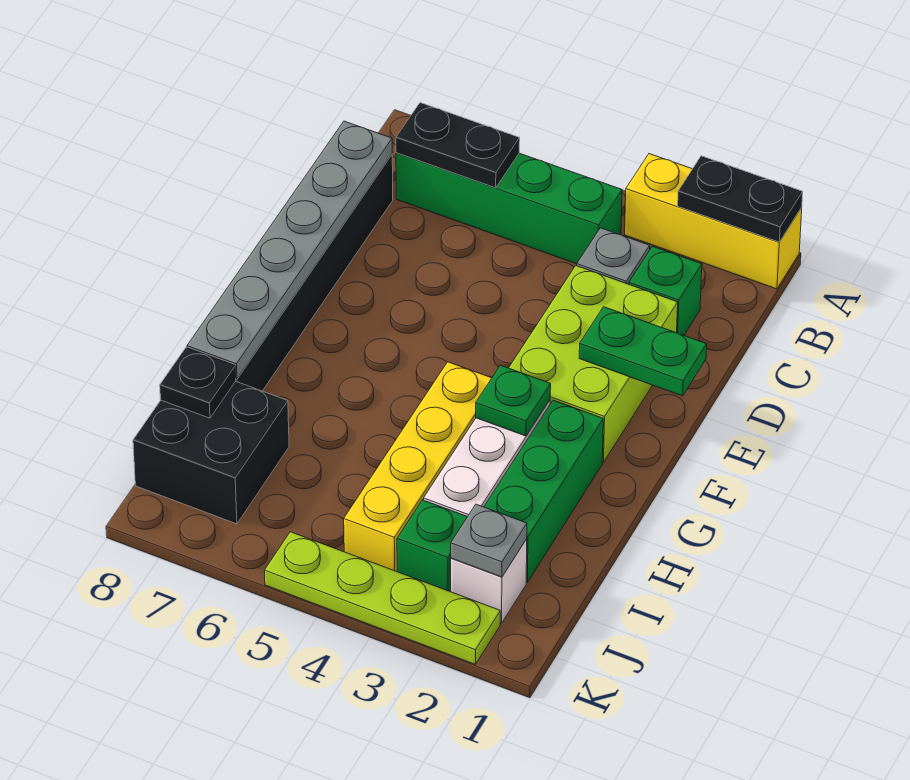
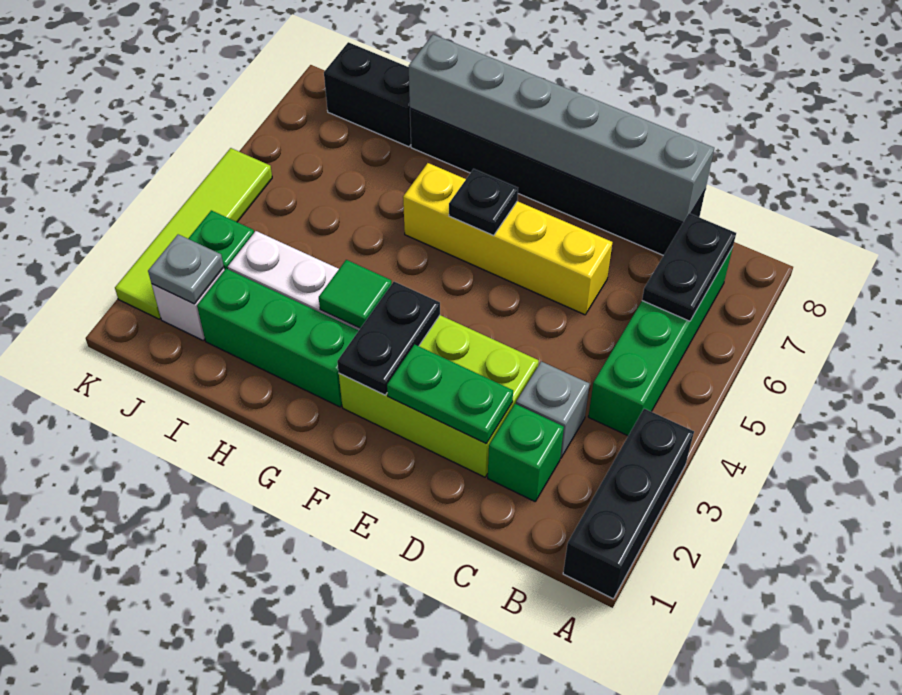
yellow 1x3 brick [625,154,802,289] -> black 1x3 brick [563,409,694,599]
black 1x2 plate [678,156,803,242] -> black 1x2 plate moved to [337,282,440,395]
grey 1x6 plate [187,121,392,379] -> grey 1x6 brick [409,35,714,222]
green 1x2 plate [579,307,707,396] -> green 1x2 plate turned to [387,344,513,444]
green 1x1 plate [476,365,551,436] -> green 1x1 tile [319,260,392,328]
yellow 1x4 brick [344,362,491,572] -> yellow 1x4 brick moved to [403,163,613,315]
black 2x2 brick [133,381,289,524] -> black 1x2 brick [324,42,411,147]
black 1x1 plate [160,348,236,418] -> black 1x1 plate moved to [449,169,518,236]
lime 1x4 plate [264,532,500,664] -> lime 1x4 tile [115,148,272,319]

